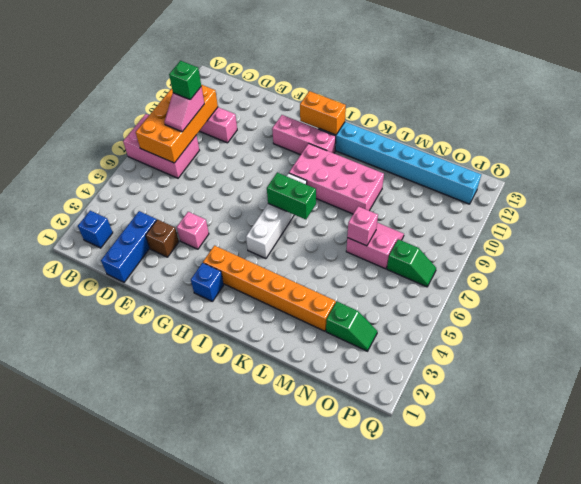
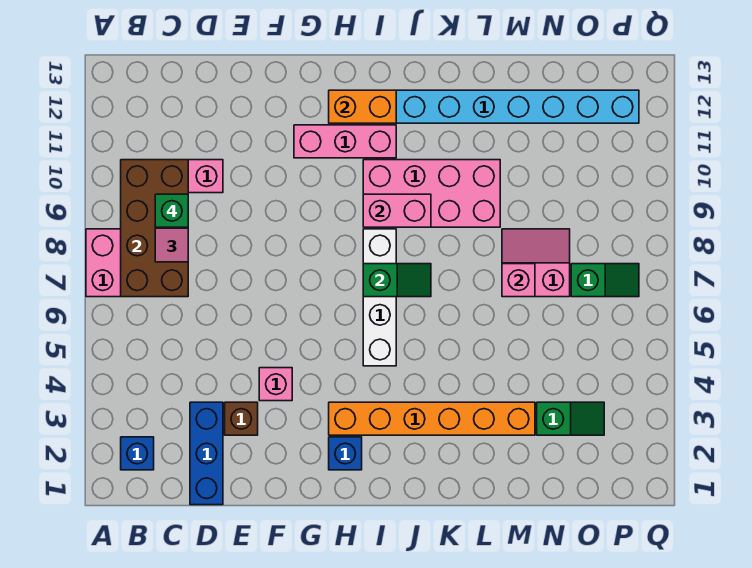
orange 2x4 brick [136,85,218,163] -> brown 2x4 brick [121,160,188,297]
green 1x2 brick [267,173,316,219] -> green 1x2 slope [363,264,431,297]
none -> pink 1x2 brick [363,194,431,227]

